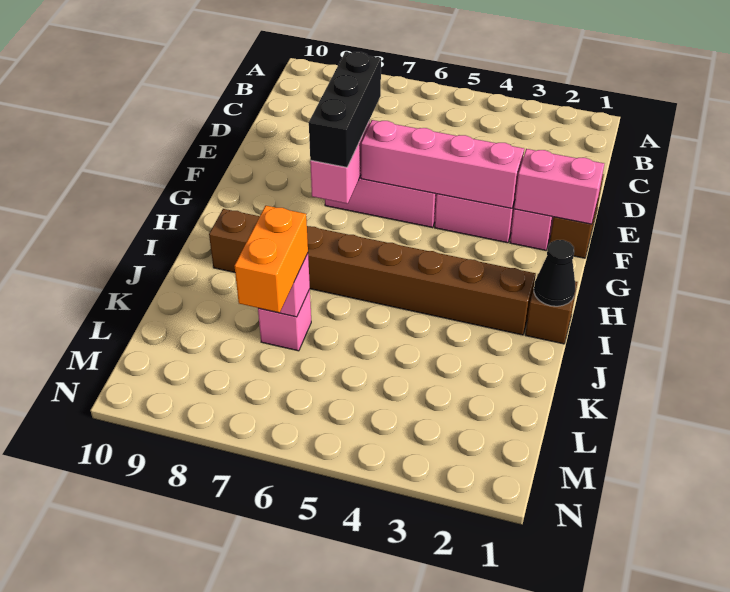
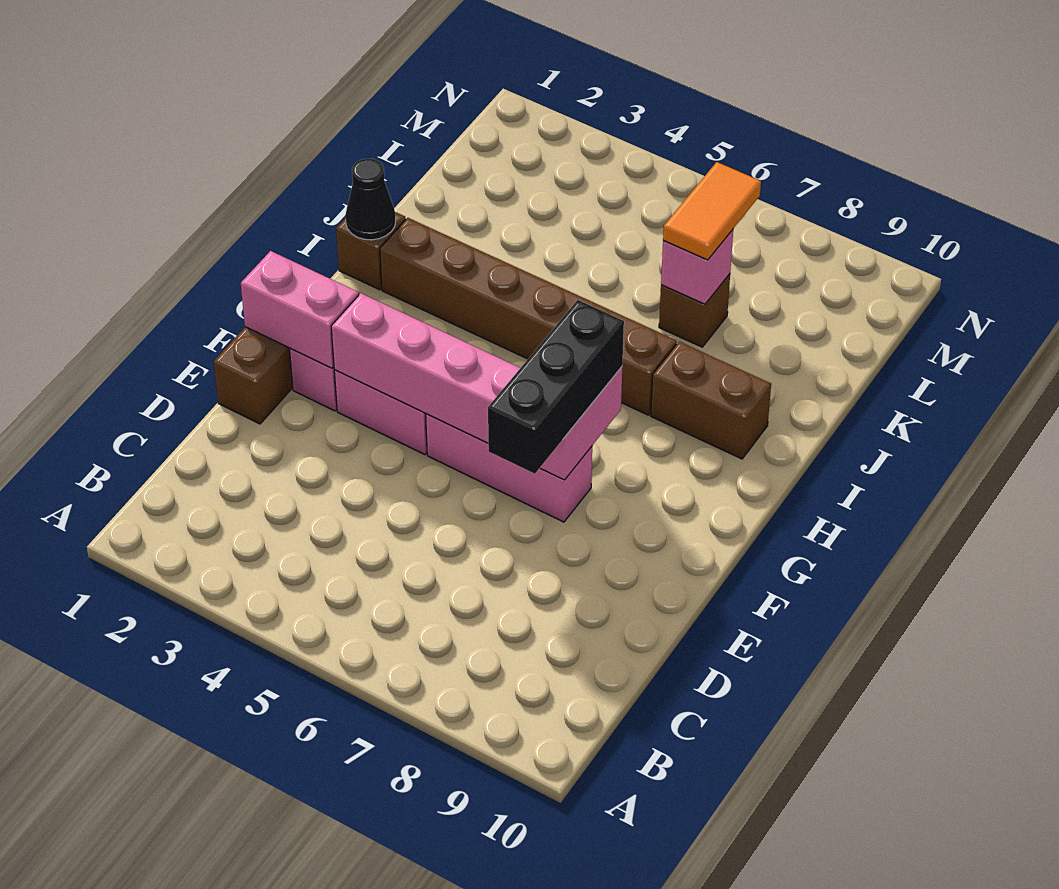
pink 1x1 brick [258,289,311,351] -> brown 1x1 brick [659,274,730,347]
orange 1x2 brick [235,206,308,313] -> orange 1x2 tile [663,162,761,260]

